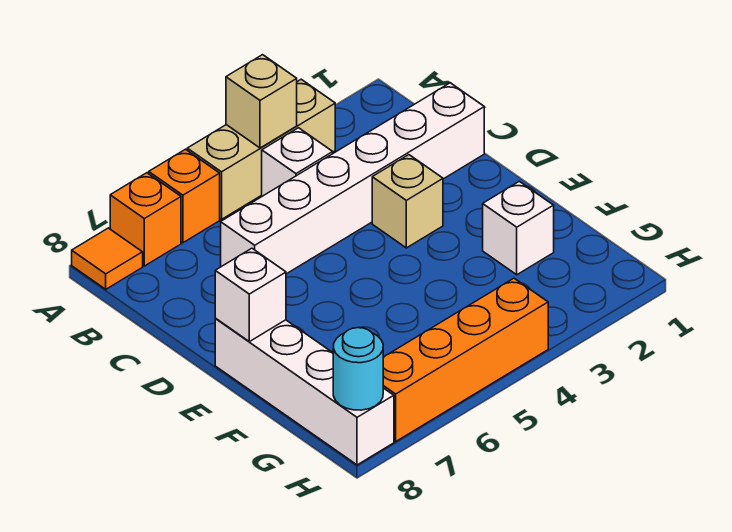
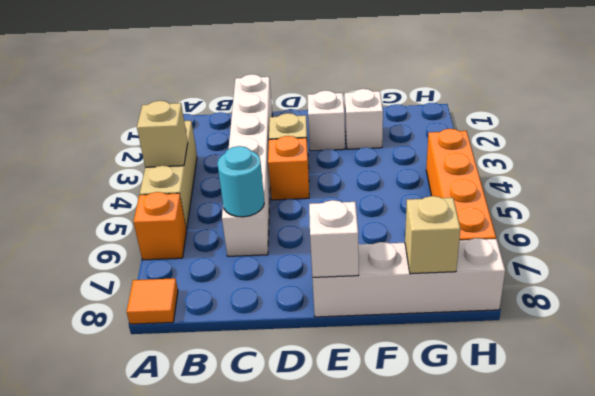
orange 1x1 brick [110,173,181,266] -> orange 1x1 brick moved to [268,136,309,200]
white 1x1 brick [262,128,333,196] -> white 1x1 brick moved to [307,90,345,151]
none -> tan 1x1 brick [405,196,460,274]
cyan 1x1 round brick [333,328,383,410] -> cyan 1x1 round brick moved to [217,146,264,217]

